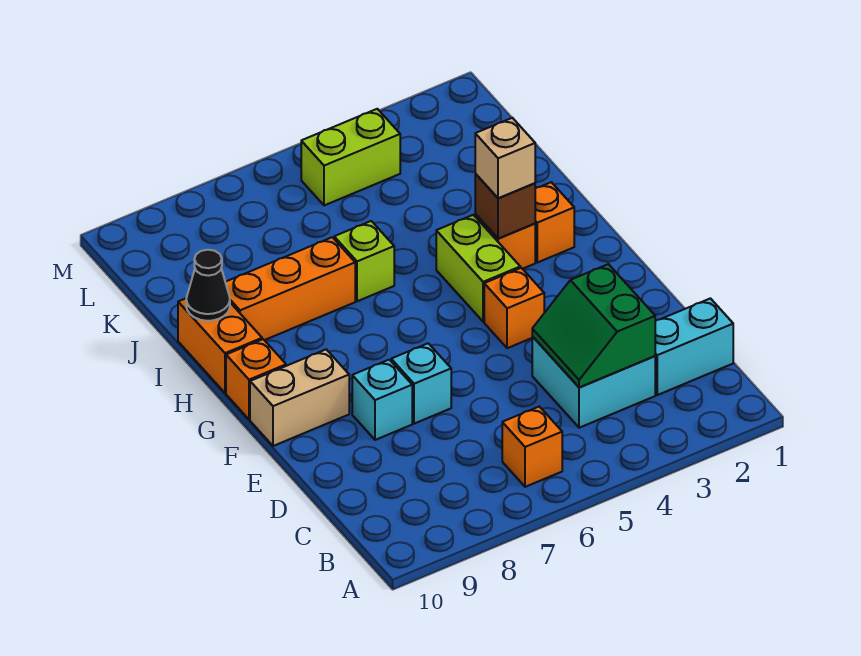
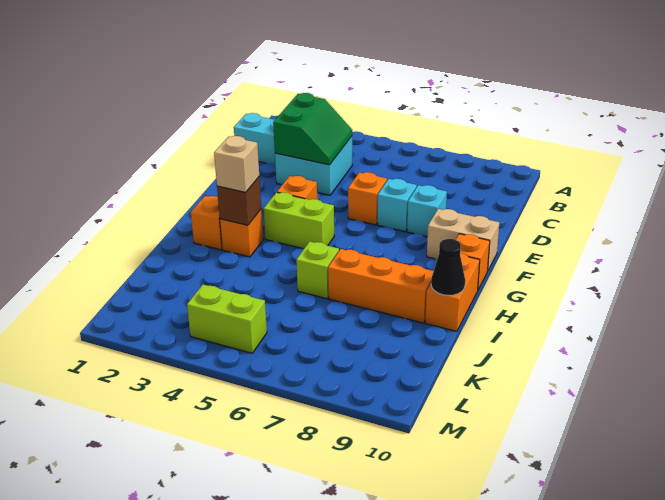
orange 1x1 brick [502,406,562,487] -> orange 1x1 brick moved to [348,172,387,225]
lime 1x2 brick [436,215,520,322] -> lime 1x2 brick turned to [264,192,334,249]

